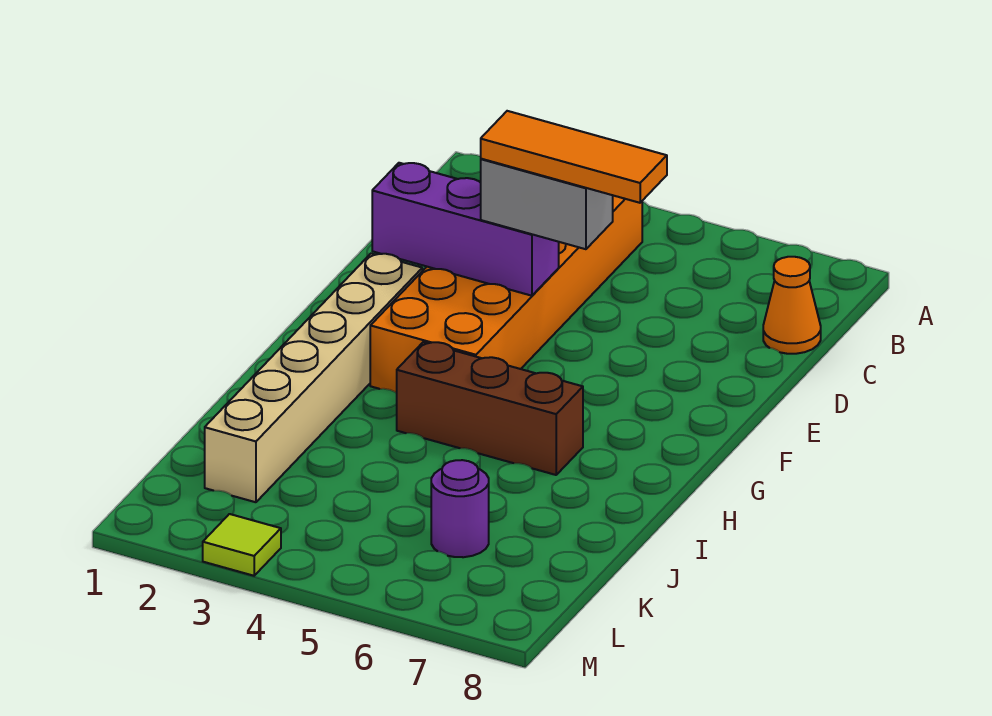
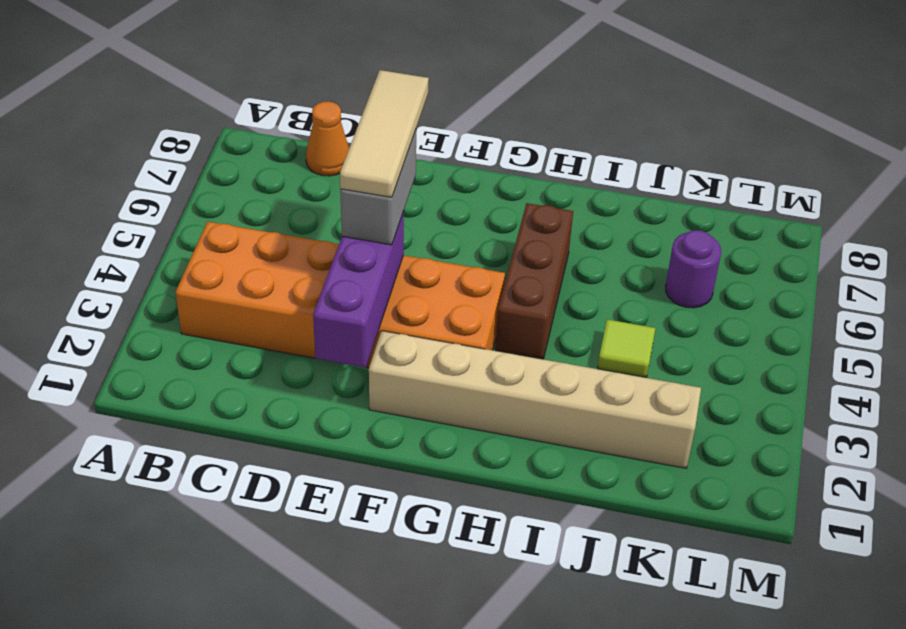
orange 1x3 tile [481,111,667,203] -> tan 1x3 tile [340,70,429,197]
lime 1x1 tile [203,514,281,576] -> lime 1x1 tile moved to [598,319,655,377]

